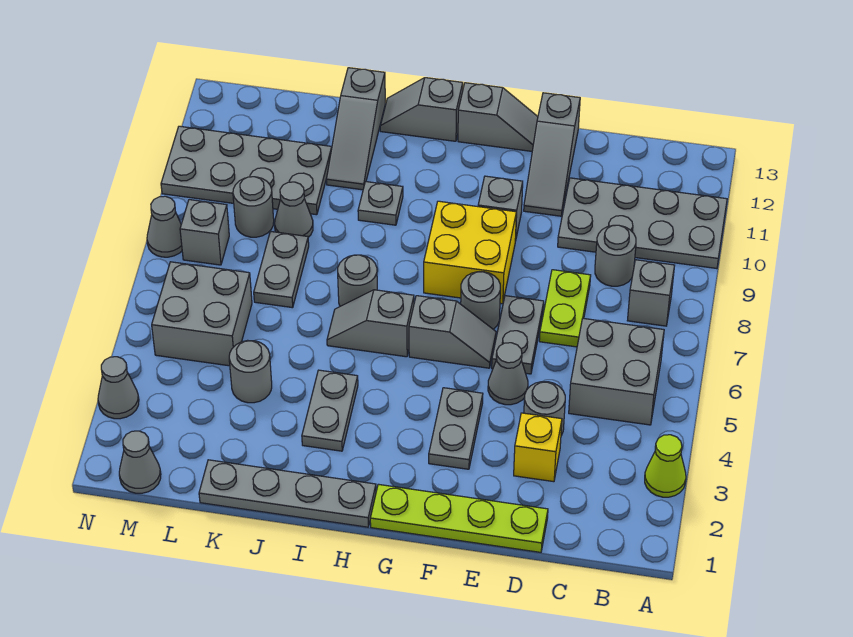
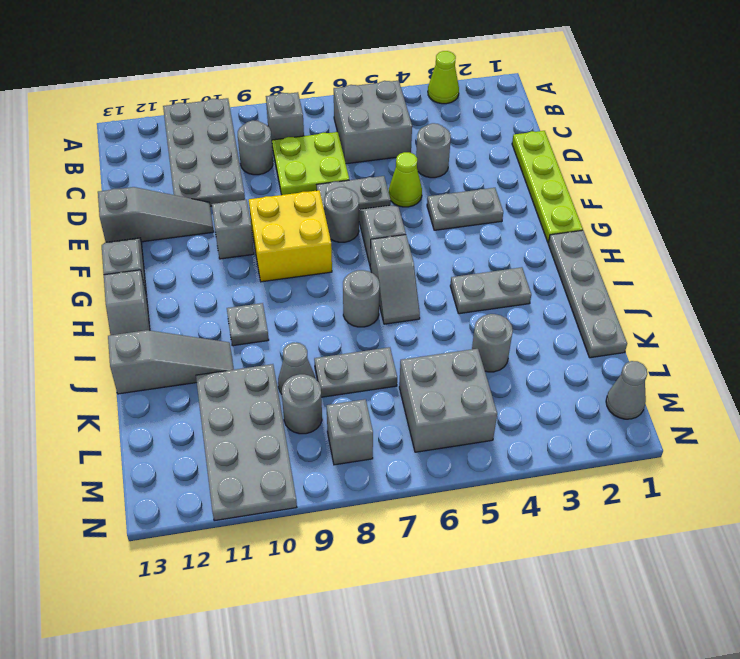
yellow 1x1 brick [514,413,562,482] -> none
lime 1x2 plate [539,270,591,347] -> lime 2x2 plate [272,132,349,195]
grey 1x1 cone [488,343,528,405] -> lime 1x1 cone [389,152,422,207]
grey 1x1 cone [98,357,139,419] -> none
grey 1x1 cone [147,196,182,257] -> none

